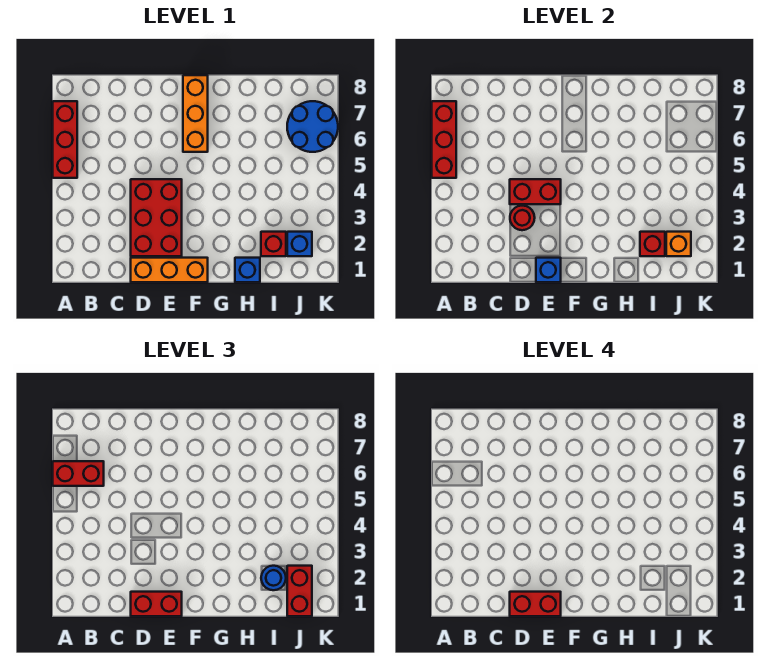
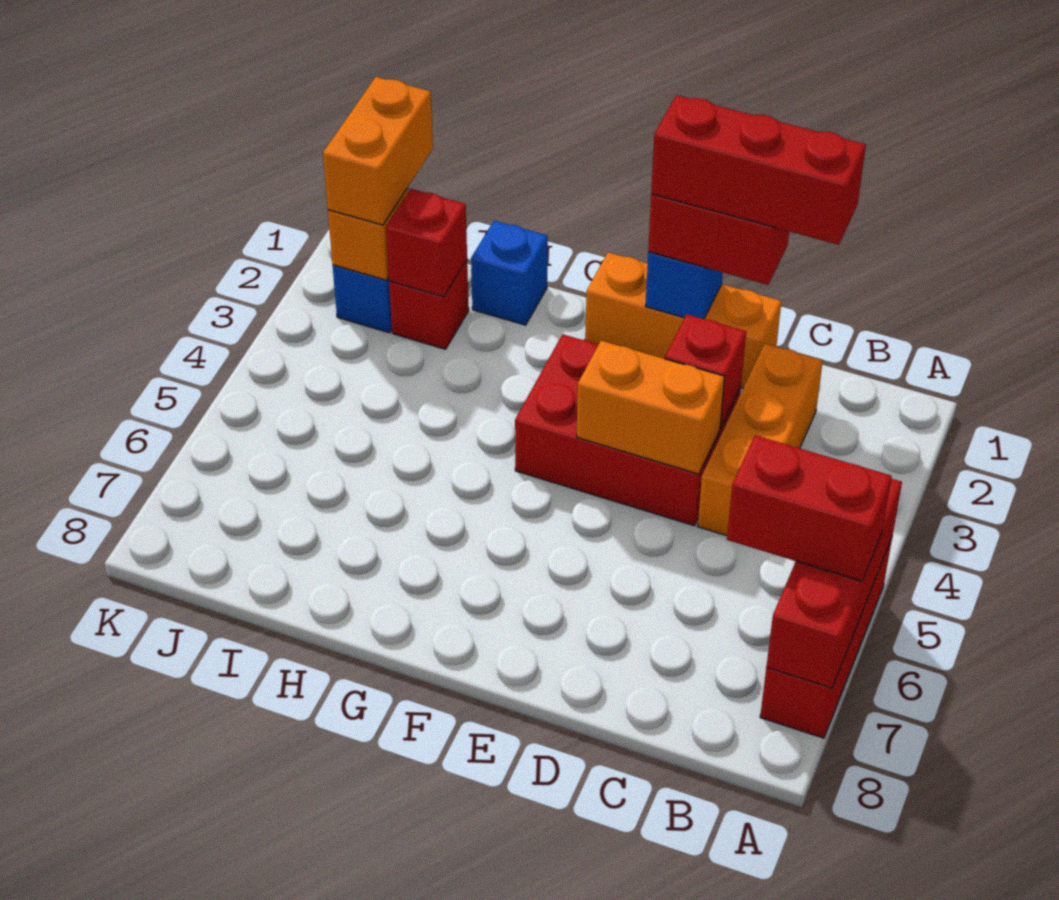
red 1x2 brick [510,592,561,616] -> red 1x3 brick [651,95,866,245]
red 2x3 brick [131,179,182,256] -> red 2x3 brick turned to [515,334,741,526]
red 1x1 round brick [510,206,535,230] -> red 1x1 brick [665,314,746,428]
red 1x2 brick [510,179,561,204] -> orange 1x2 brick [577,341,725,474]
orange 1x3 brick [183,75,208,152] -> orange 1x3 brick moved to [698,344,823,536]
blue 1x1 round brick [261,566,286,590] -> none
red 1x2 brick [287,566,312,616] -> orange 1x2 brick [323,77,433,225]
blue 2x2 round brick [287,101,338,152] -> none

